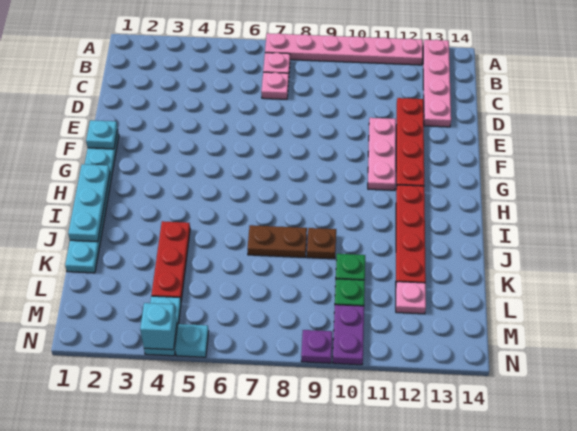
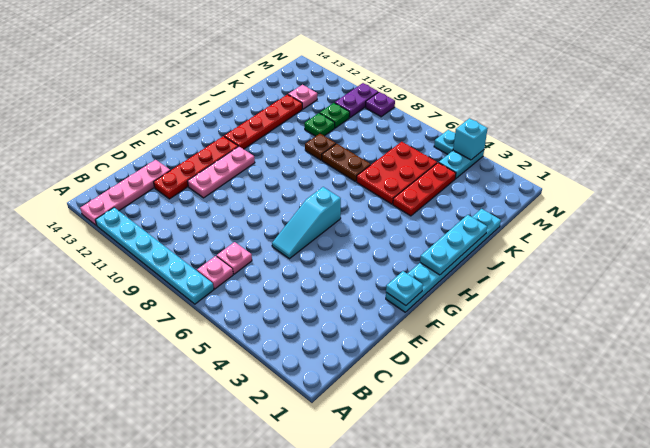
pink 1x6 plate [265,33,423,65] -> cyan 1x6 plate [95,207,214,304]
none -> cyan 1x3 slope [272,187,341,259]
none -> red 2x3 plate [357,142,437,204]

